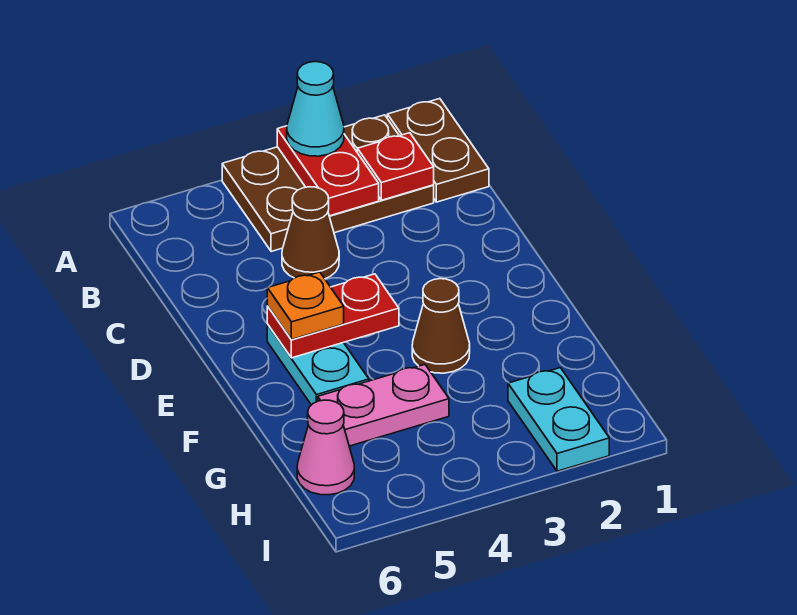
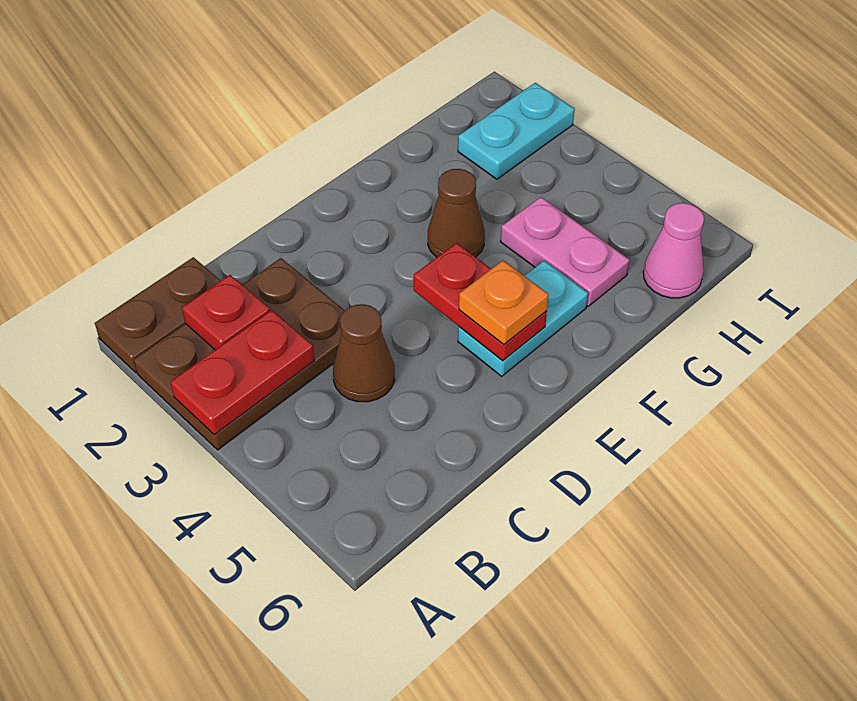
brown 2x3 plate [222,115,434,252] -> brown 2x3 plate turned to [134,258,345,450]
cyan 1x1 cone [287,62,344,156] -> none

